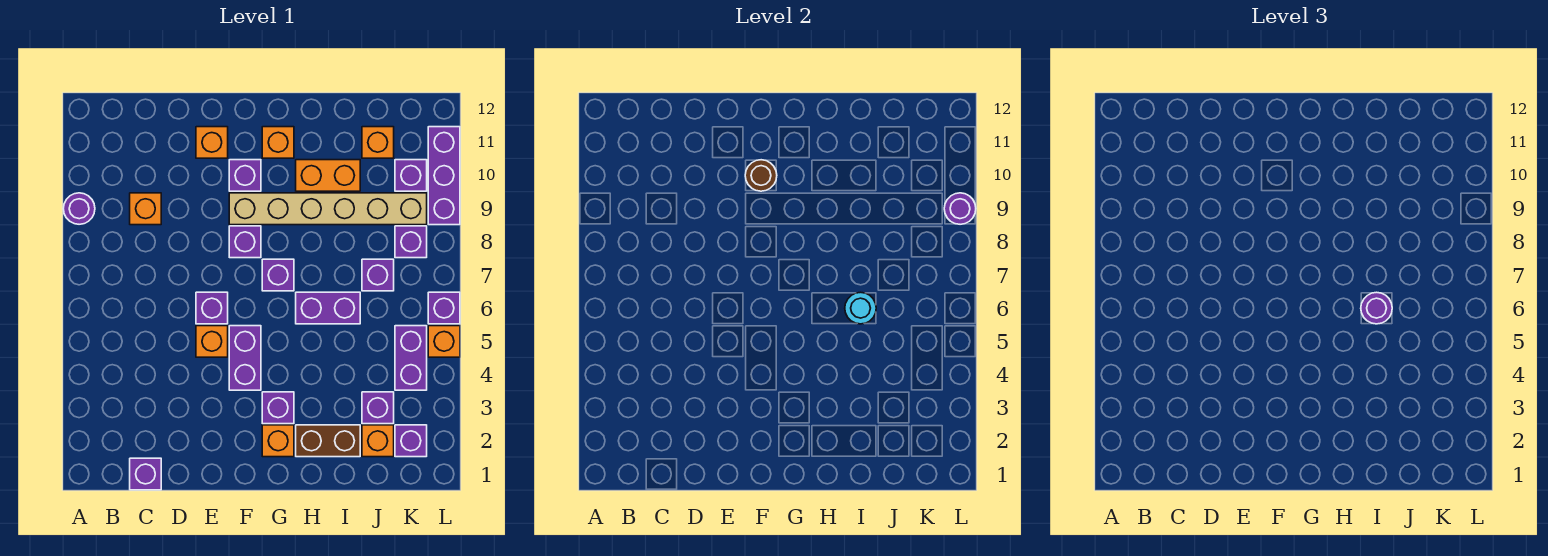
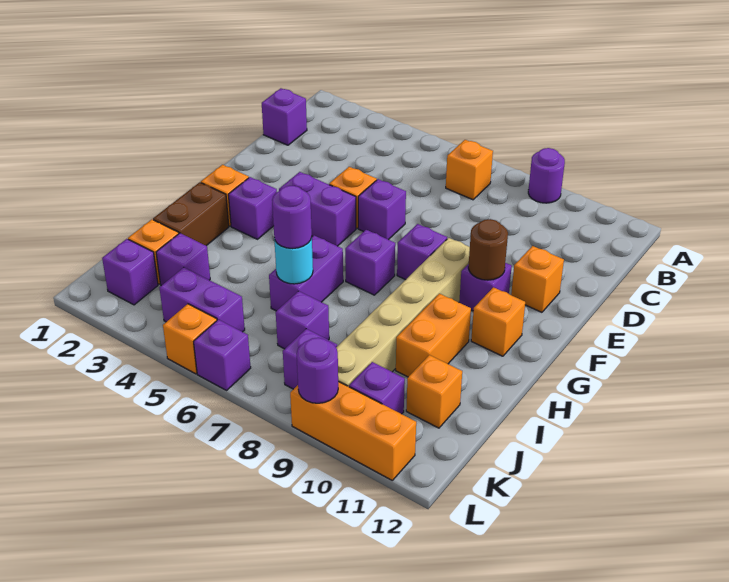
orange 1x1 brick [130,193,161,225] -> orange 1x1 brick moved to [446,140,493,200]
purple 1x3 brick [428,127,460,225] -> orange 1x3 brick [290,382,416,480]

